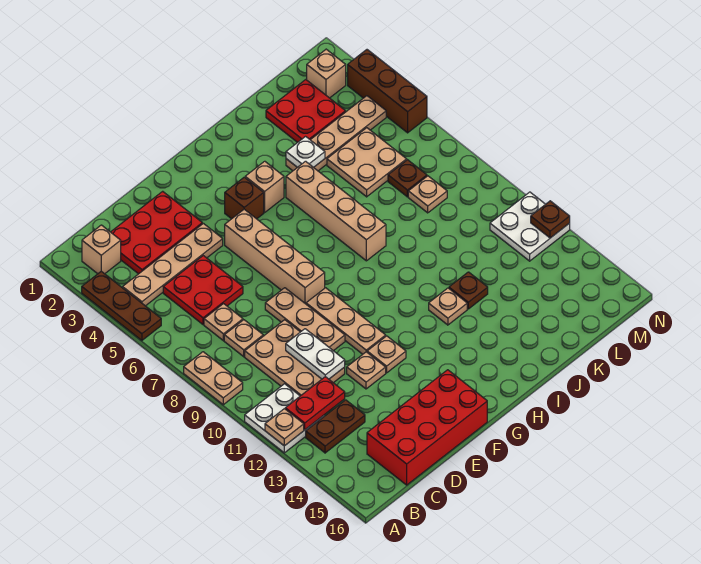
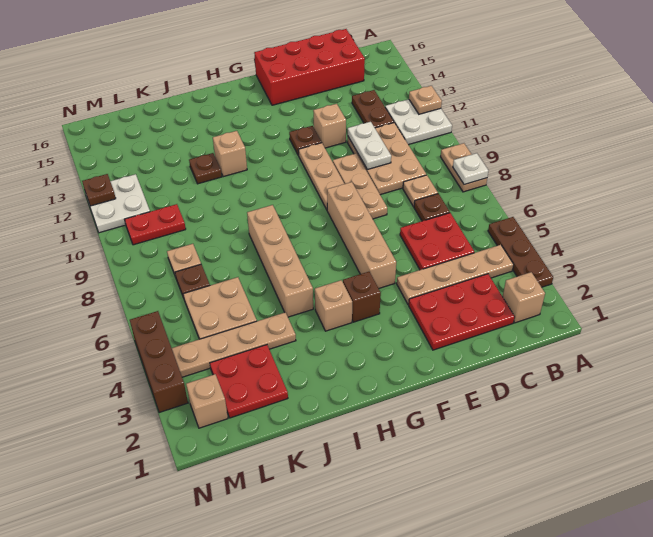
red 1x2 plate [285,377,345,430] -> red 1x2 plate moved to [125,204,186,245]
brown 1x2 plate [306,400,365,453] -> brown 1x2 plate turned to [352,90,394,128]
tan 1x1 plate [204,304,243,341] -> brown 1x1 plate [414,194,450,221]
tan 1x1 plate [347,352,386,389] -> tan 1x1 brick [313,104,346,148]
tan 1x1 plate [367,336,406,373] -> brown 1x1 plate [289,126,322,155]
tan 1x1 plate [429,288,467,325] -> tan 1x1 brick [213,131,247,177]
white 1x1 plate [286,137,325,167] -> white 1x1 plate moved to [453,153,488,185]

